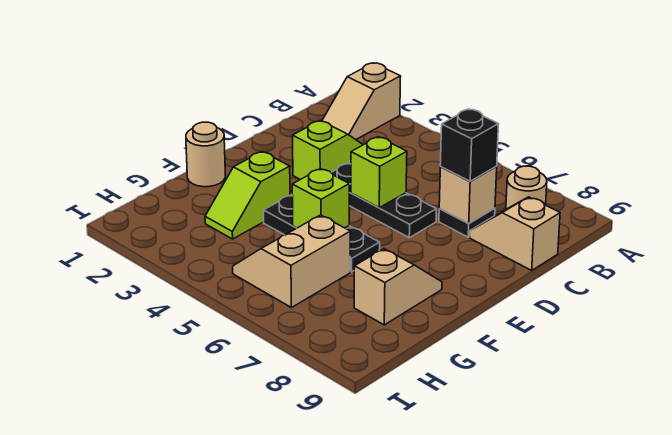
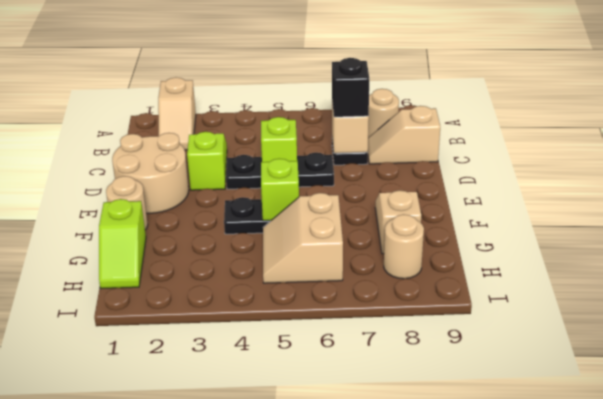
none -> tan 2x2 round brick [112,133,189,213]
lime 1x2 slope [205,152,290,239] -> lime 1x2 slope moved to [99,199,146,289]
none -> tan 1x1 round brick [384,214,424,279]

